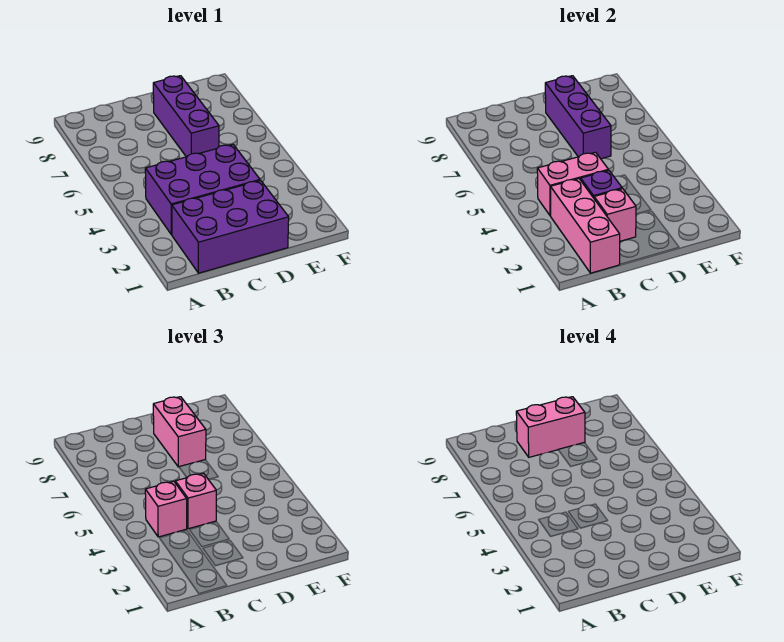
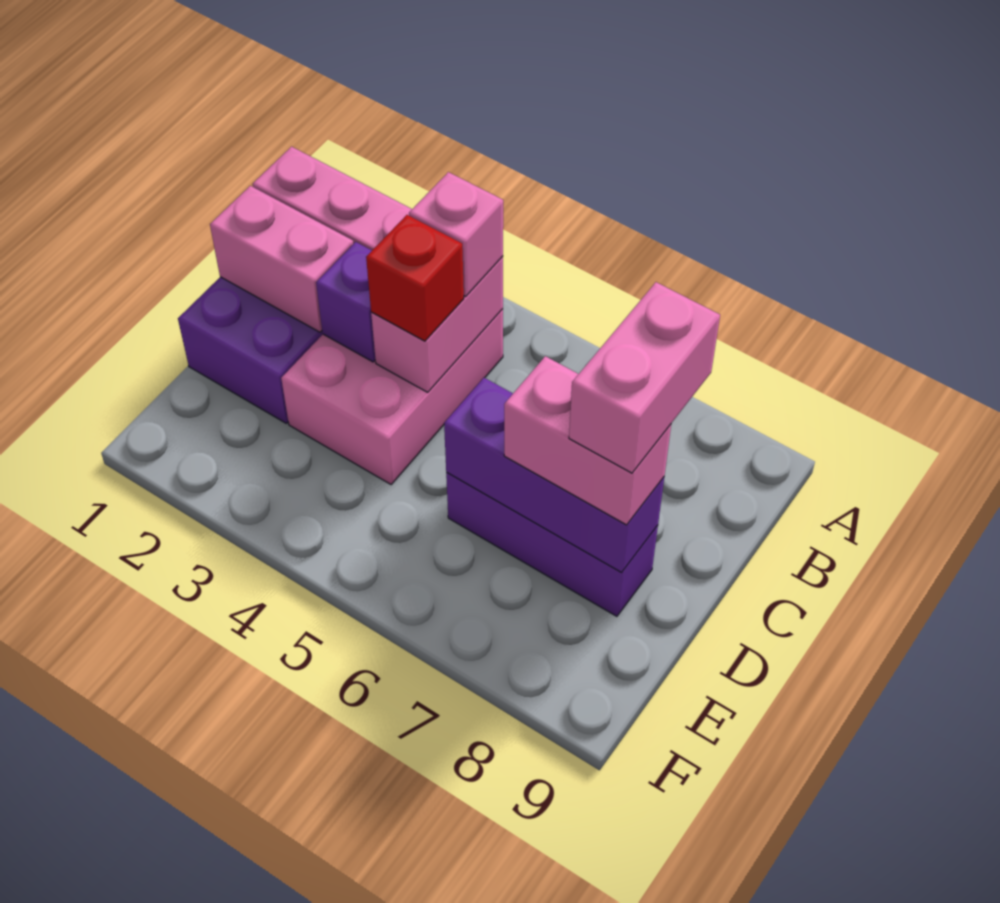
purple 2x3 brick [145,144,260,235] -> pink 2x3 brick [281,309,503,484]
pink 1x1 brick [594,189,636,241] -> pink 1x2 brick [210,186,353,332]
pink 1x1 brick [175,473,216,529] -> red 1x1 brick [366,215,464,341]

